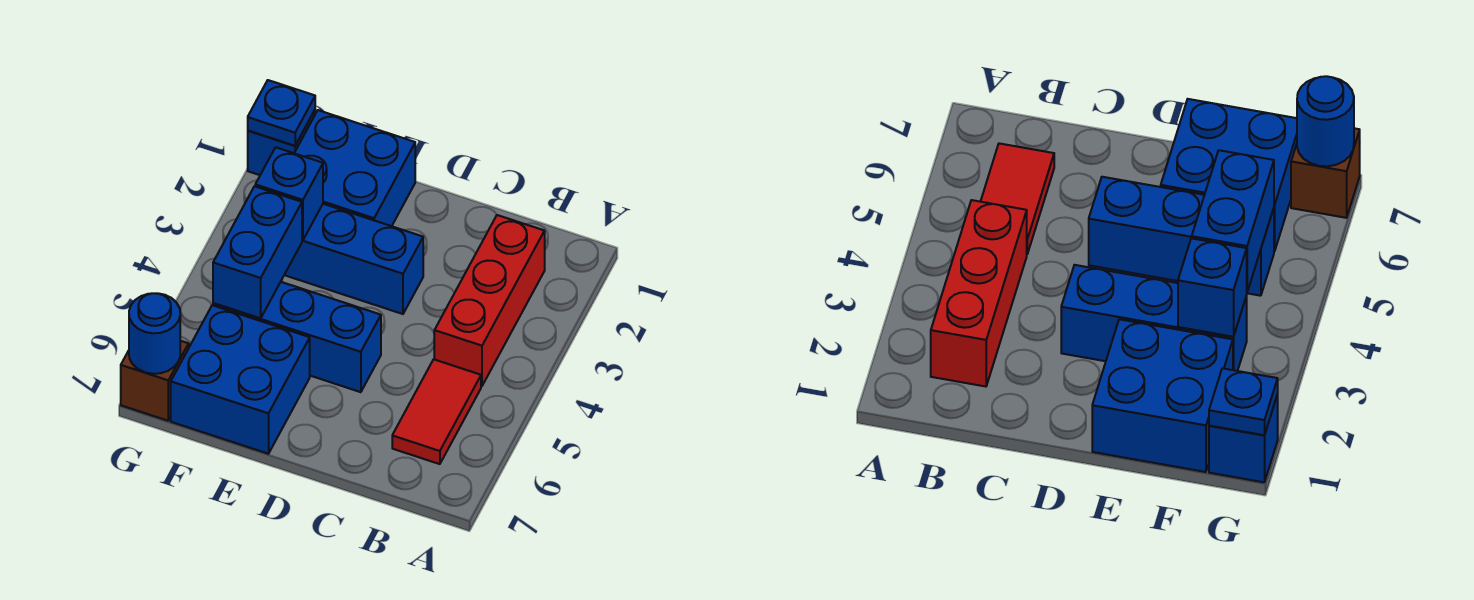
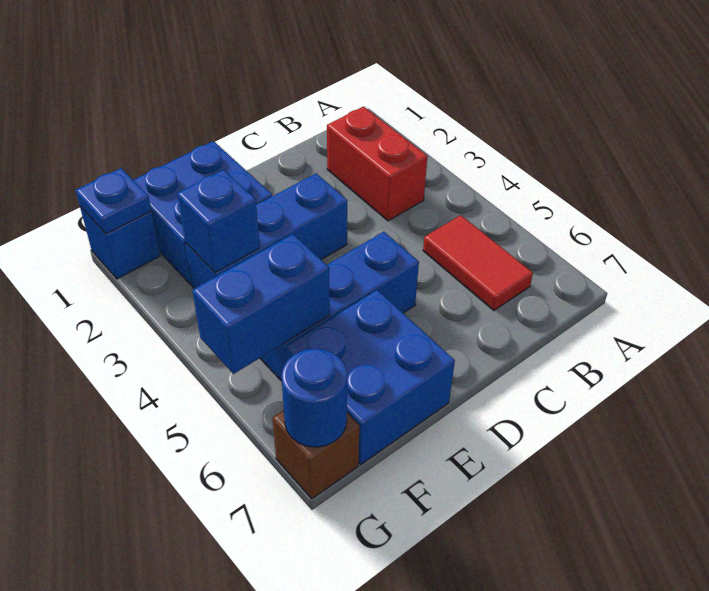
red 1x3 brick [434,215,545,386] -> red 1x2 brick [327,107,427,221]
blue 1x2 brick [213,186,302,318] -> blue 1x2 brick turned to [192,234,330,374]

